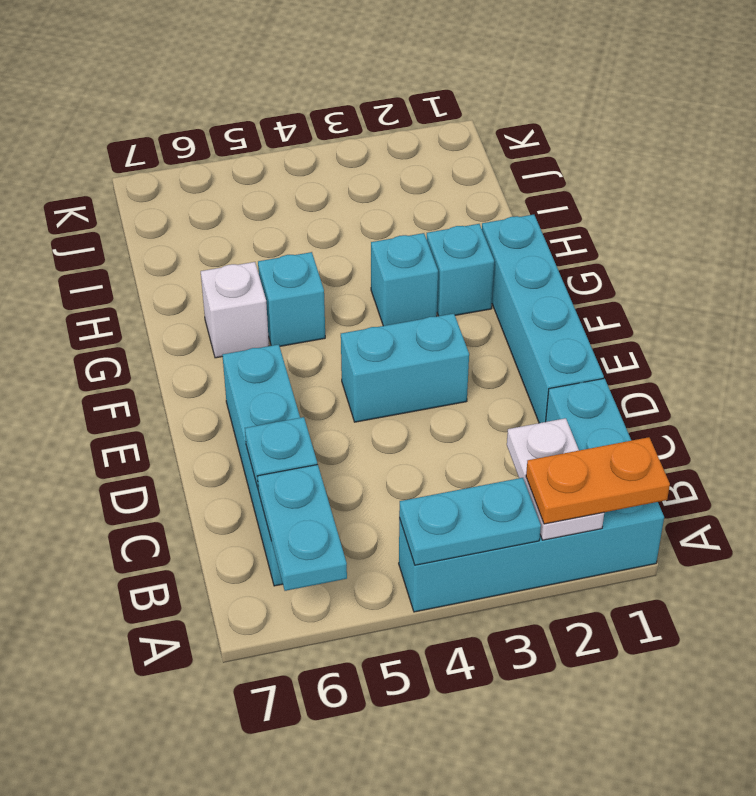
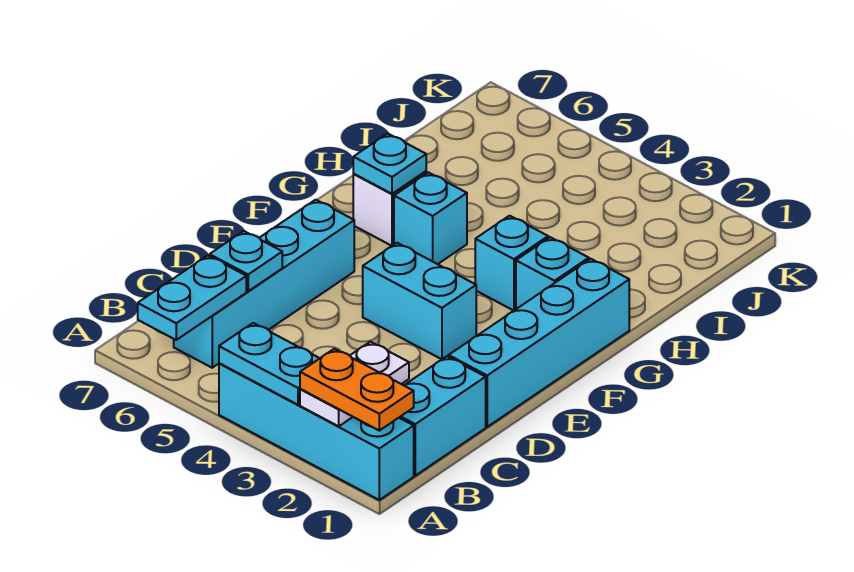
none -> cyan 1x1 plate [353,134,426,194]

